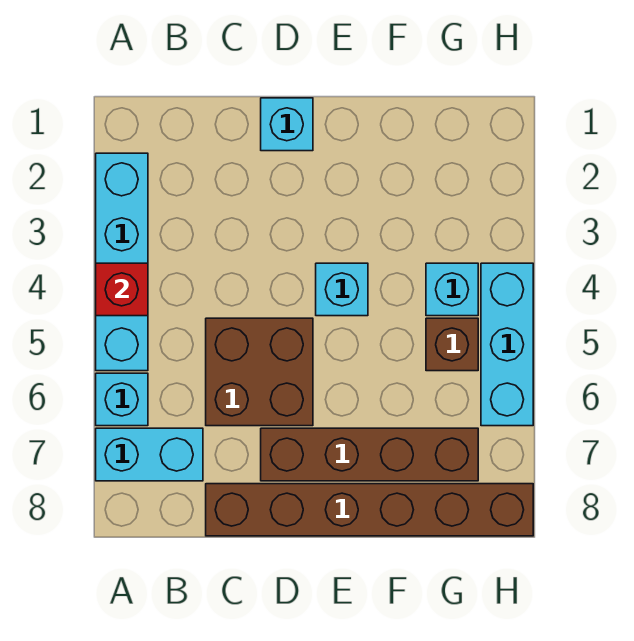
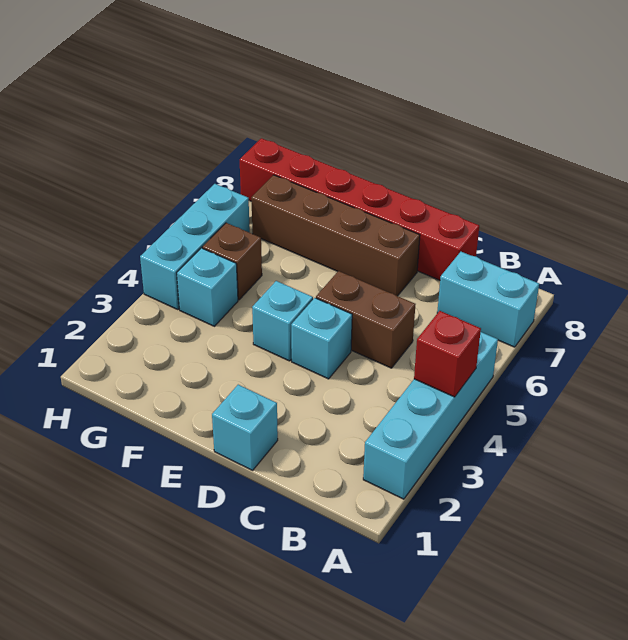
cyan 1x1 brick [96,373,148,426] -> cyan 1x1 brick moved to [291,298,352,379]
brown 2x2 brick [206,318,313,426] -> brown 1x2 brick [316,271,416,368]
brown 1x6 brick [206,484,533,536] -> red 1x6 brick [240,138,479,280]

